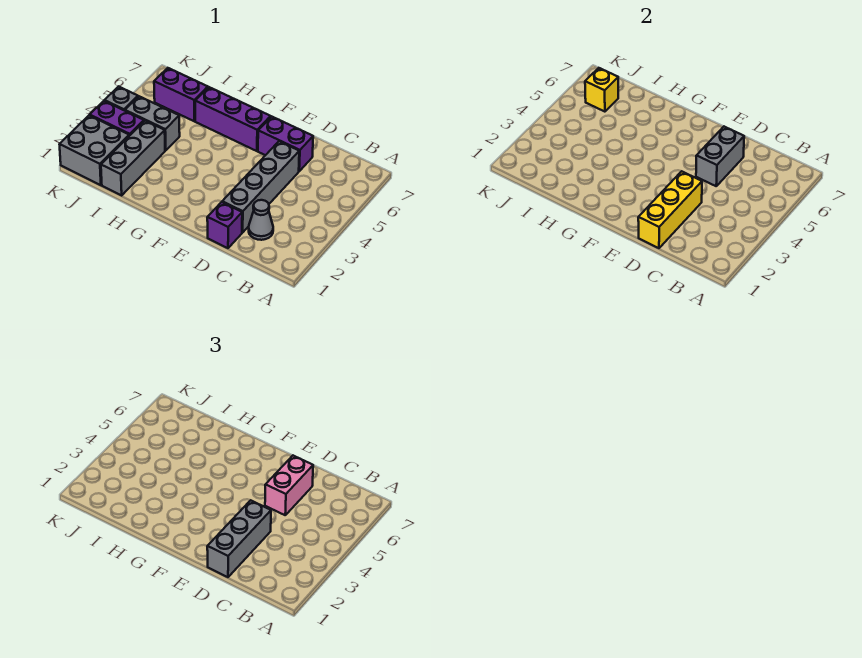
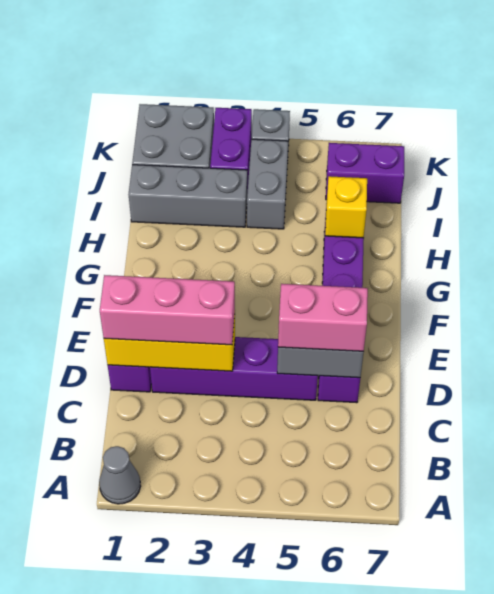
grey 1x1 cone [249,200,273,240] -> grey 1x1 cone moved to [99,446,141,504]
grey 1x3 brick [207,500,271,577] -> pink 1x3 brick [100,275,235,345]
grey 1x4 brick [222,141,299,232] -> purple 1x4 brick [150,337,318,400]
purple 1x2 brick [154,68,208,121] -> purple 1x2 brick turned to [326,143,404,203]
yellow 1x1 brick [585,68,618,112] -> yellow 1x1 brick moved to [325,176,367,238]

